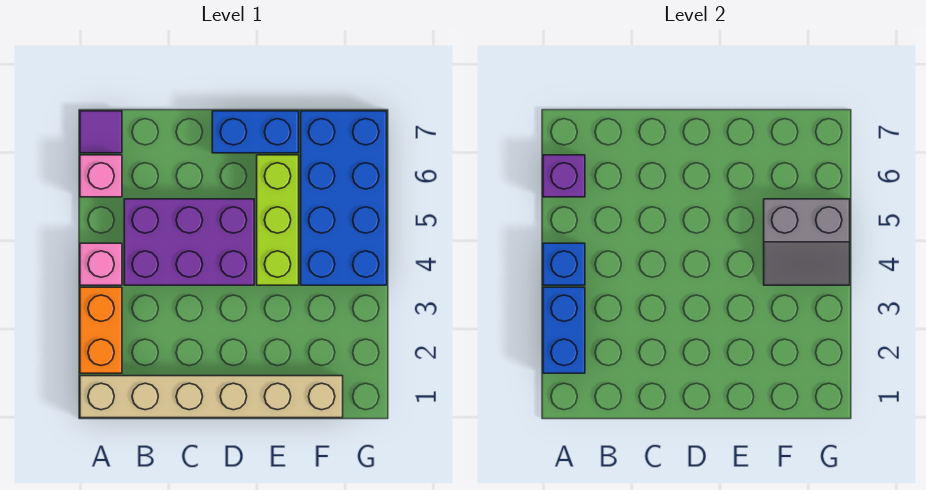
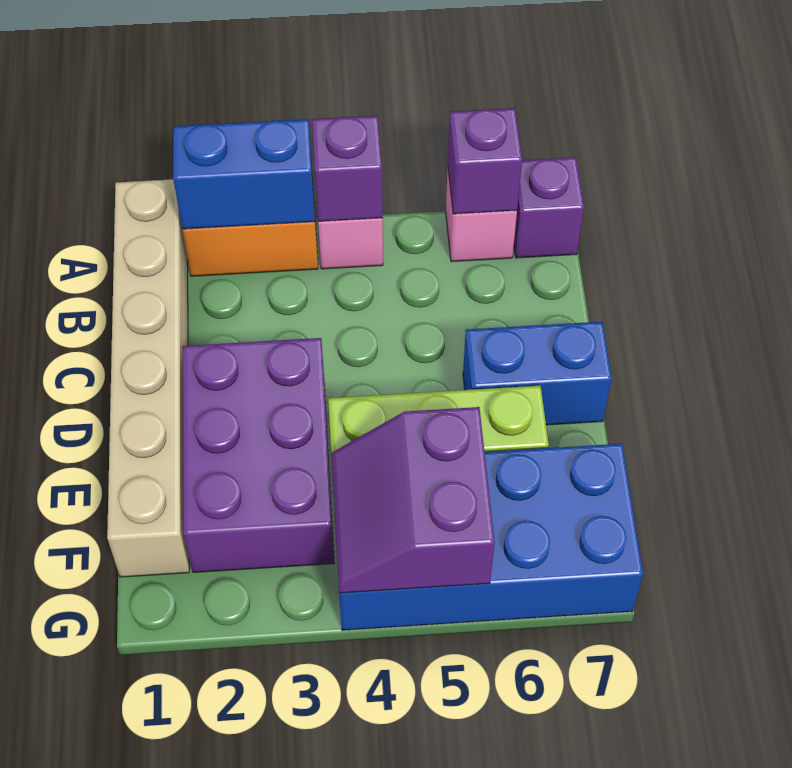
blue 1x1 brick [543,243,585,285] -> purple 1x1 brick [312,116,383,221]
purple 1x1 tile [80,111,122,153] -> purple 1x1 brick [514,157,584,258]
purple 2x3 brick [124,199,254,285] -> purple 2x3 brick moved to [183,338,334,572]
blue 1x2 brick [212,111,299,153] -> blue 1x2 brick turned to [463,322,612,425]
grey 2x2 slope [764,199,850,285] -> purple 2x2 slope [331,407,495,593]

